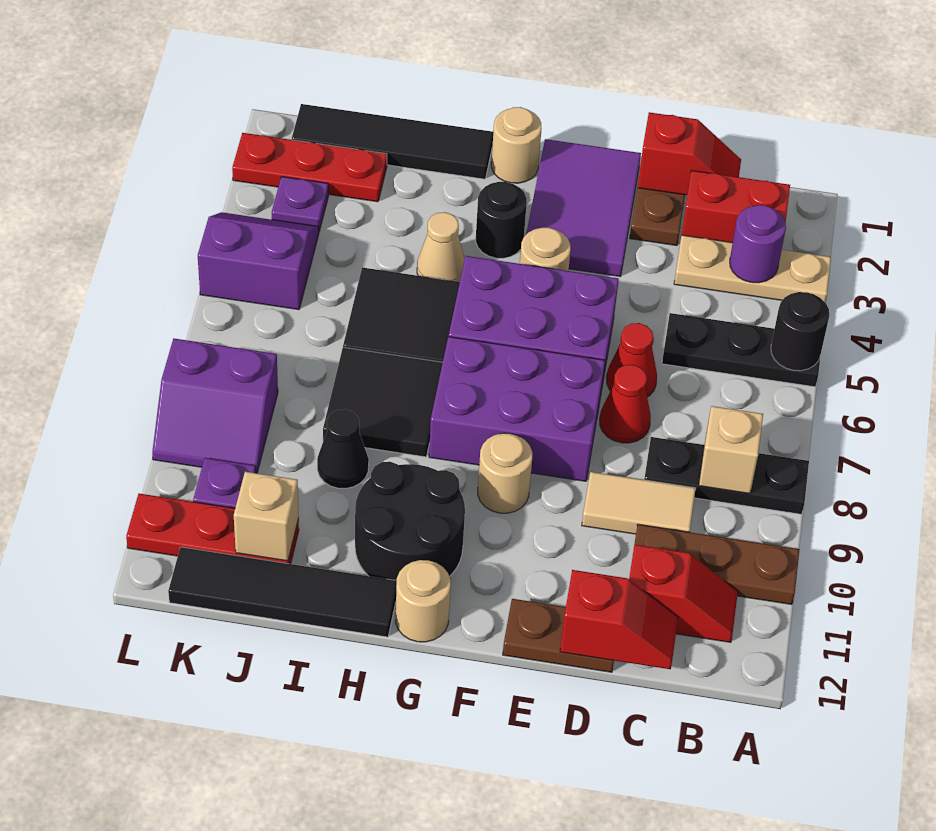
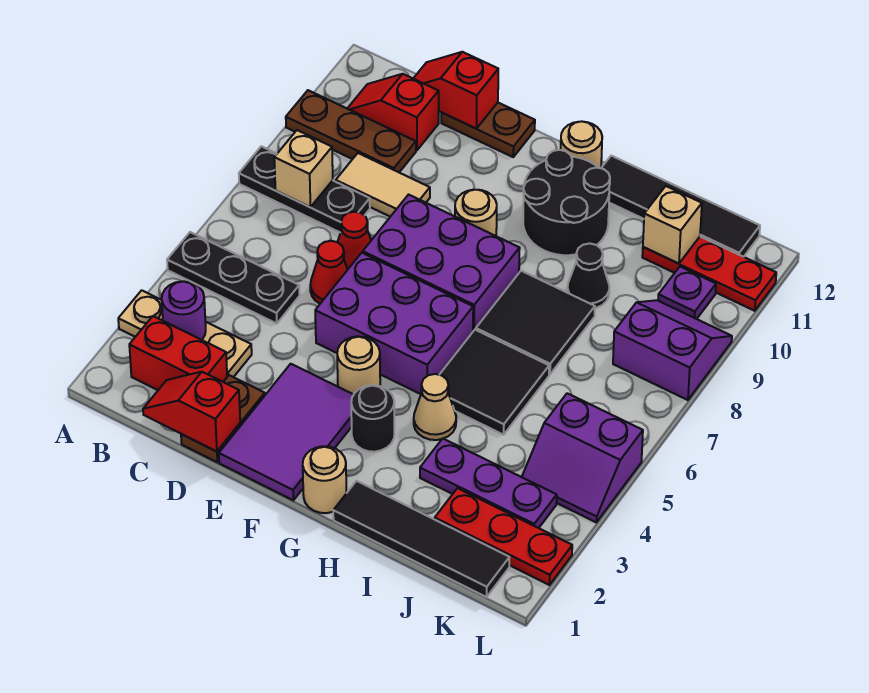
black 1x1 round brick [771,292,829,371] -> none
purple 1x1 plate [272,177,329,231] -> purple 1x3 plate [420,439,557,528]

